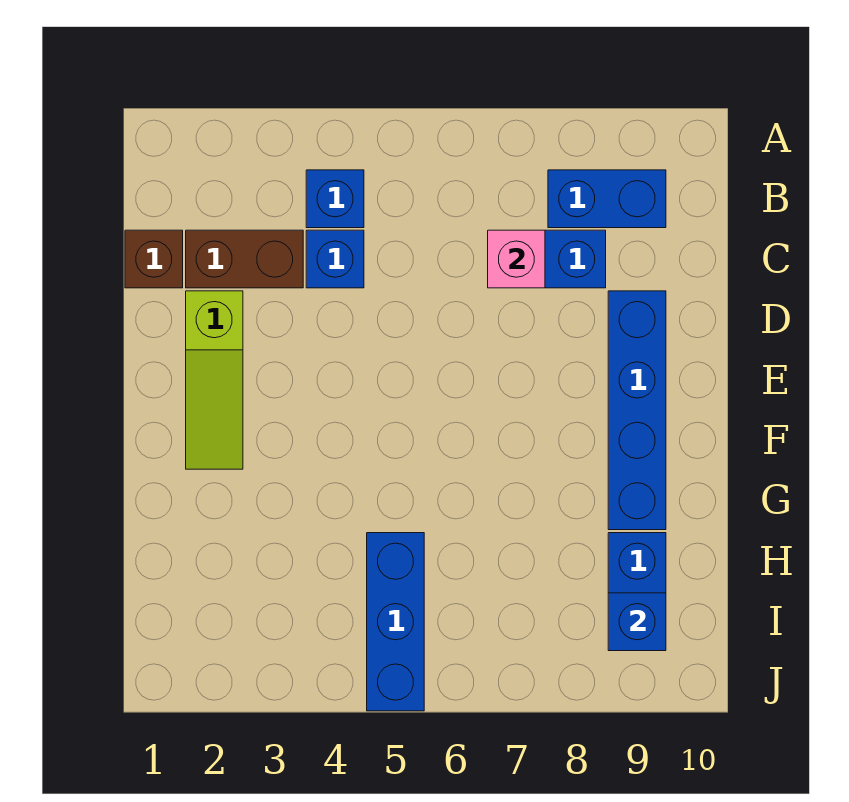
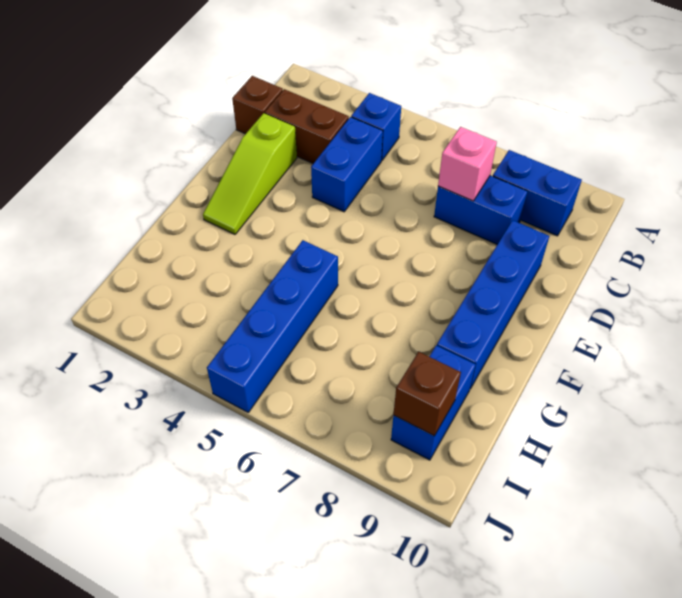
blue 1x1 brick [306,230,364,288] -> blue 1x2 brick [311,117,383,212]
blue 1x3 brick [367,533,424,711] -> blue 1x4 brick [207,240,338,412]
blue 1x1 brick [608,593,666,651] -> brown 1x1 brick [393,352,461,436]

